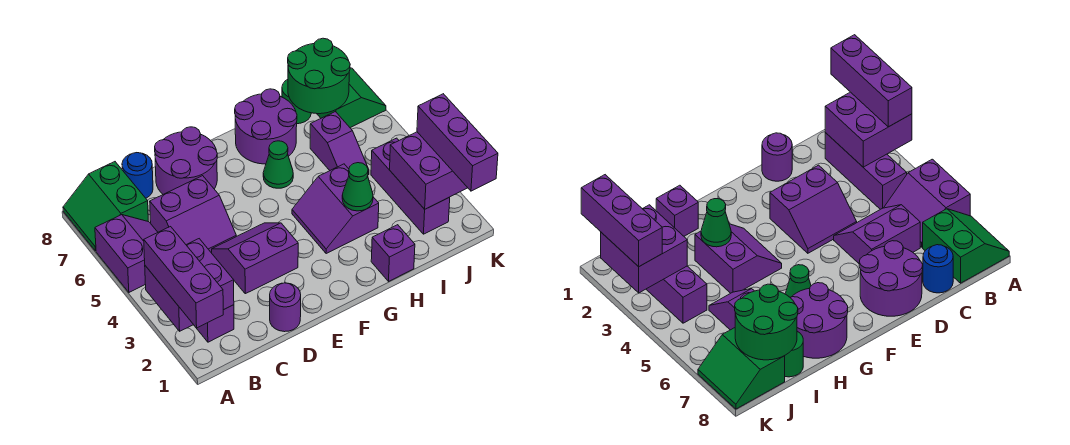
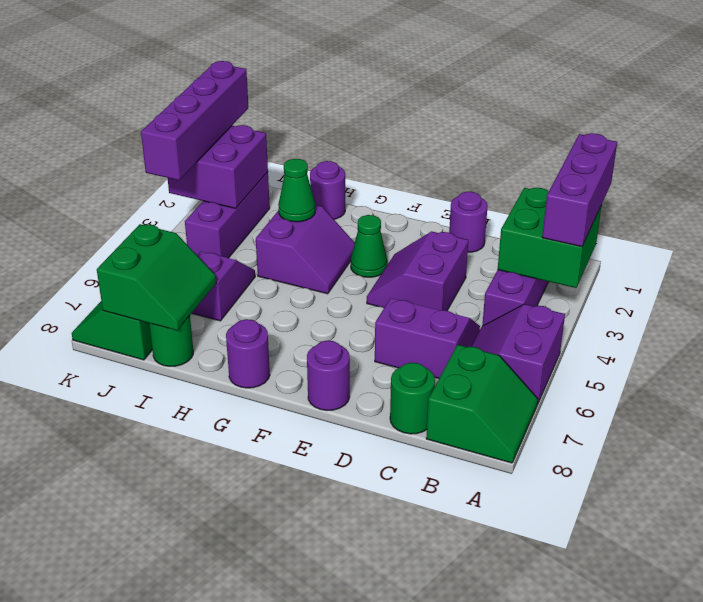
purple 2x2 brick [145,239,234,331] -> green 2x2 brick [498,188,602,288]
blue 1x1 round brick [122,153,153,198] -> green 1x1 round brick [390,363,435,434]
purple 2x2 slope [212,223,298,294] -> purple 2x2 slope turned to [367,231,468,311]
purple 2x2 round brick [155,127,217,194] -> purple 1x1 round brick [307,341,350,410]
green 1x1 cone [263,141,293,188] -> green 1x1 cone moved to [351,215,387,277]
purple 2x2 round brick [235,89,297,164] -> purple 1x1 round brick [226,319,270,388]
purple 1x1 brick [371,225,415,281] -> purple 1x1 round brick [310,161,345,219]
green 2x2 round brick [288,38,350,114] -> green 2x2 slope [97,224,216,330]
purple 1x3 brick [417,94,498,191] -> purple 1x4 brick [141,61,249,180]

